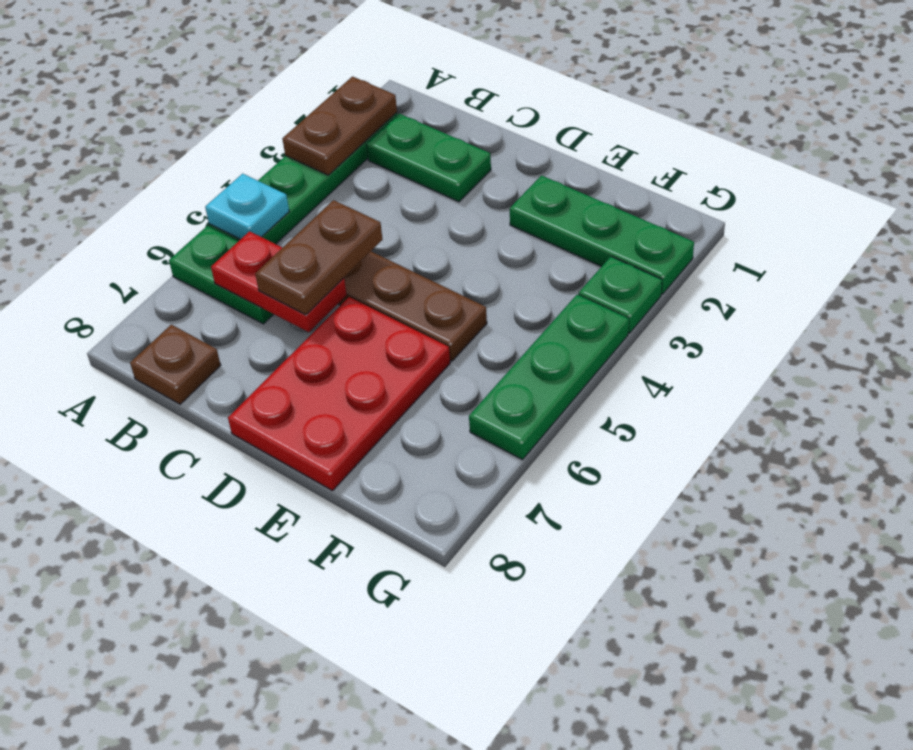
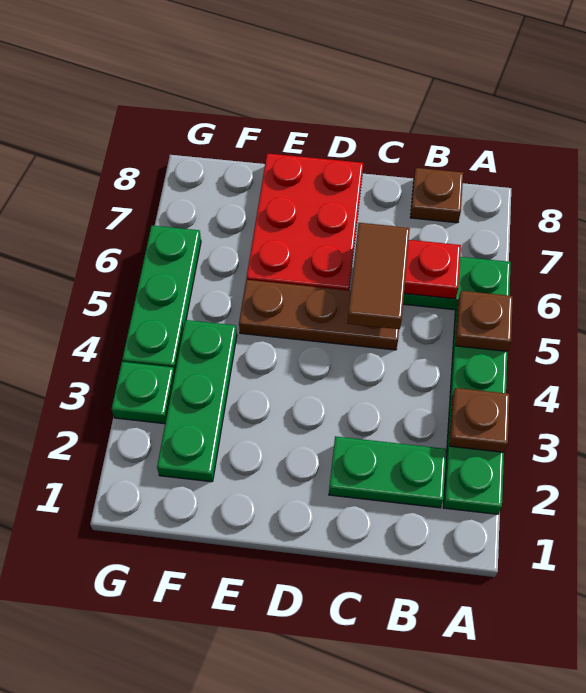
brown 1x2 plate [283,77,397,175] -> brown 1x1 plate [449,388,509,452]
cyan 1x1 plate [205,174,289,239] -> brown 1x1 plate [455,291,513,351]
brown 1x2 plate [255,200,383,315] -> brown 1x2 tile [348,223,410,329]
green 1x3 plate [510,176,694,294] -> green 1x3 plate turned to [157,320,237,482]

